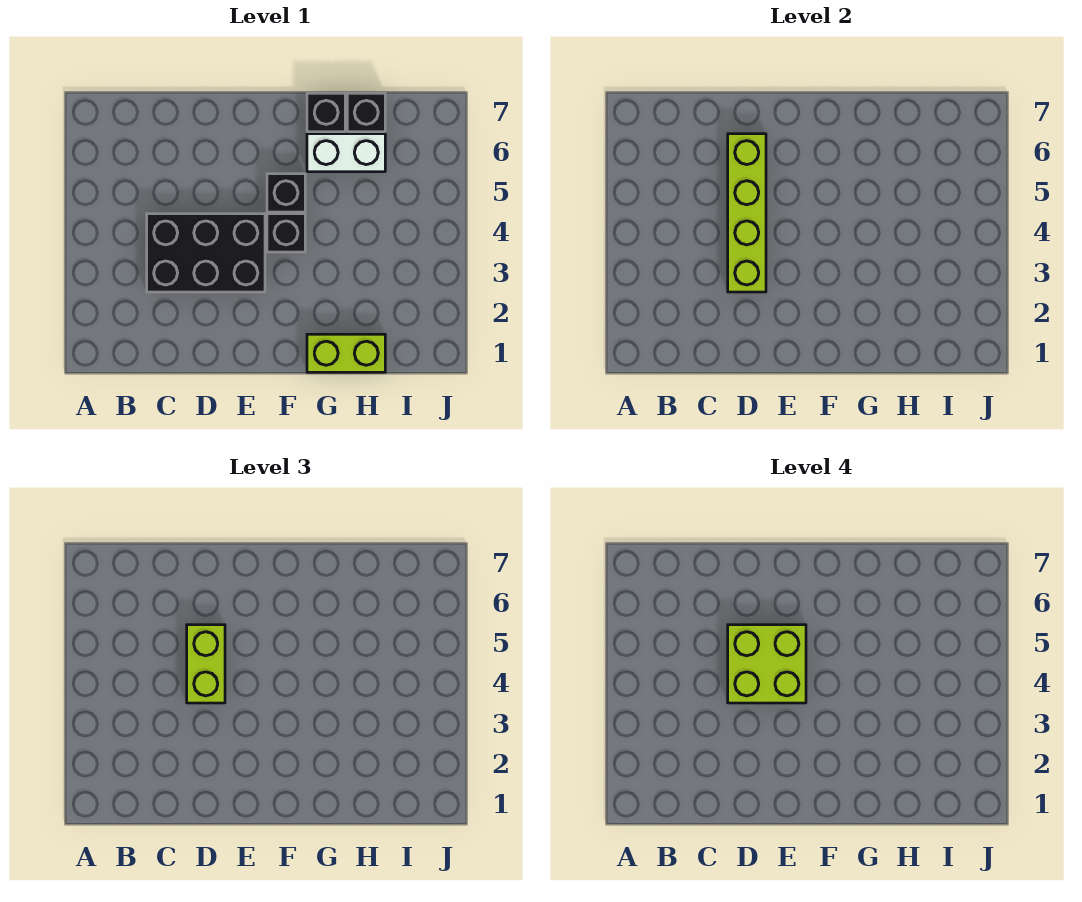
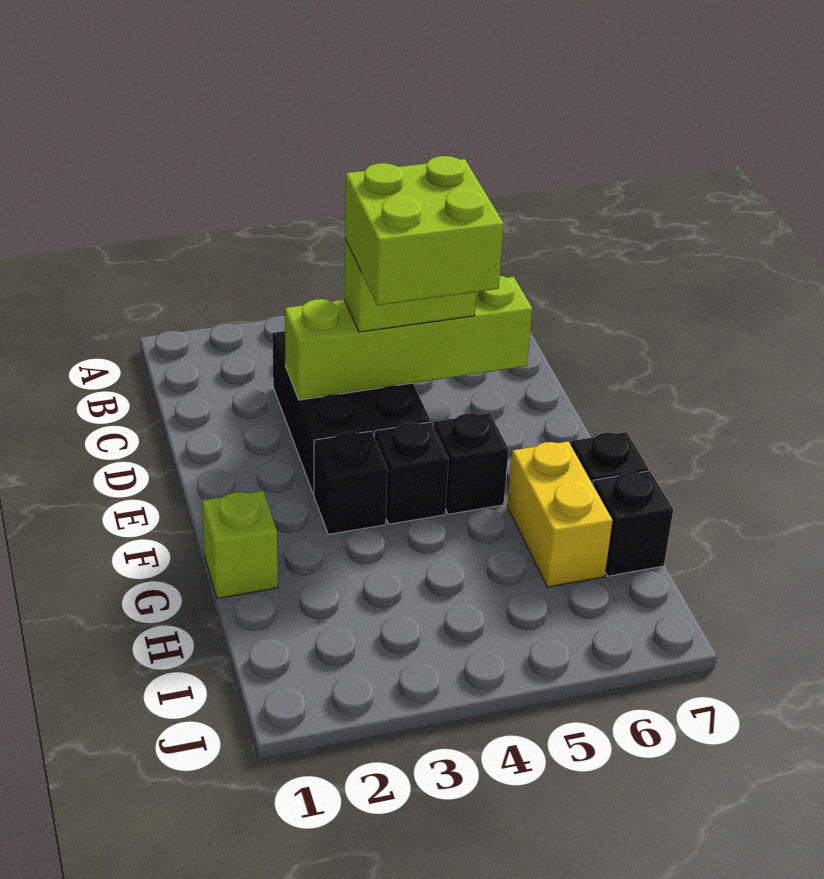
none -> black 1x1 brick [314,431,388,534]
lime 1x2 brick [307,334,385,372] -> lime 1x1 brick [202,490,278,599]
white 1x2 brick [307,134,385,172] -> yellow 1x2 brick [507,441,613,587]

